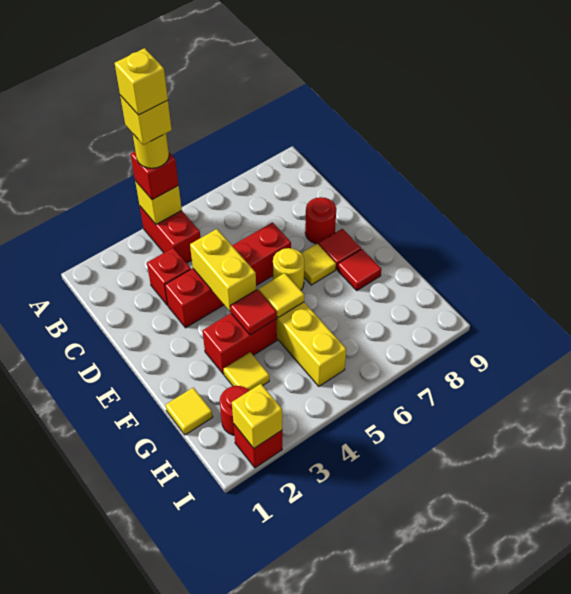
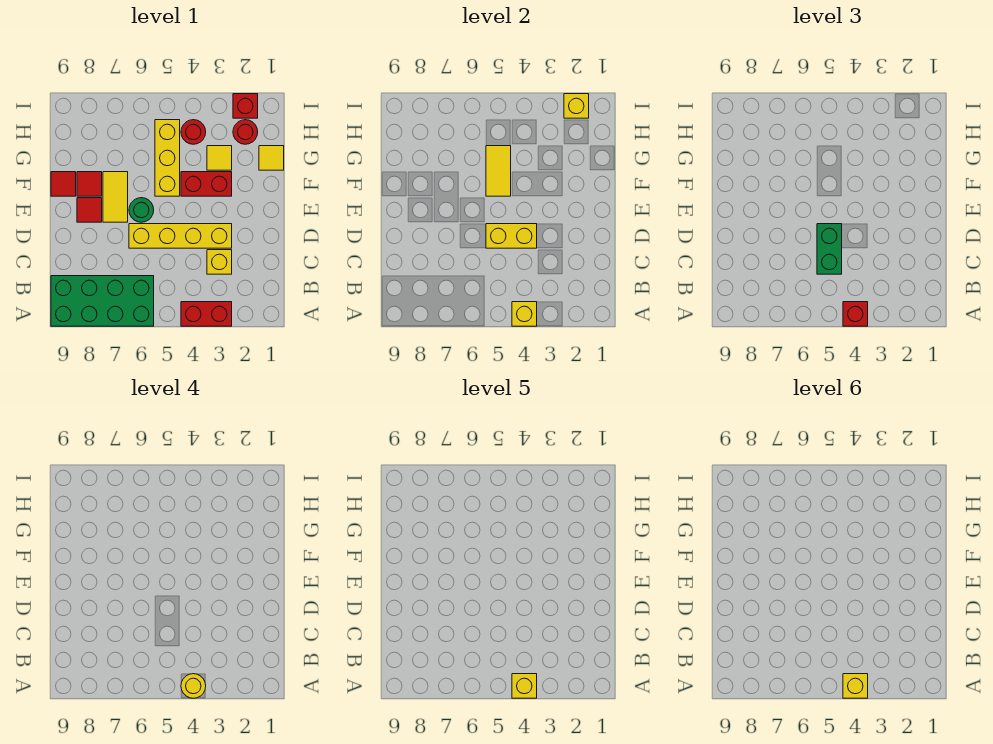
red 1x2 brick [140,207,200,263] -> red 1x2 brick turned to [181,302,232,326]
none -> green 2x4 brick [51,276,154,326]
red 1x1 brick [147,248,191,306] -> yellow 1x1 brick [207,250,232,274]
none -> green 1x2 brick [817,224,842,274]
red 1x4 brick [165,223,291,328] -> yellow 1x4 brick [129,224,232,248]
yellow 1x2 brick [190,229,256,312] -> yellow 1x2 brick turned to [486,224,537,248]
red 1x1 round brick [305,197,336,244] -> red 1x1 round brick moved to [181,120,206,144]
yellow 1x1 round brick [273,248,304,290] -> green 1x1 round brick [129,198,154,222]
yellow 1x1 tile [301,244,336,285] -> yellow 1x2 tile [103,172,128,222]
red 1x1 tile [230,290,277,335] -> red 1x1 tile moved to [51,172,76,196]
yellow 1x1 tile [259,273,304,318] -> yellow 1x2 tile [486,146,511,196]

